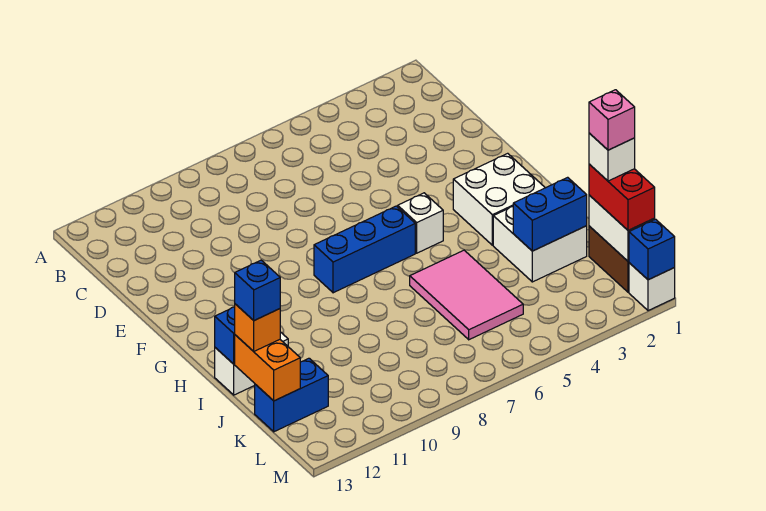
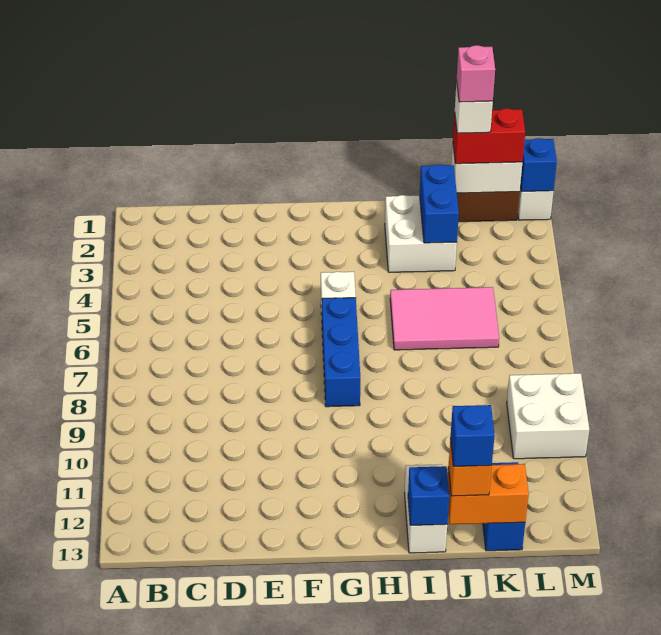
white 2x2 brick [453,153,545,245] -> white 2x2 brick moved to [507,373,589,459]

